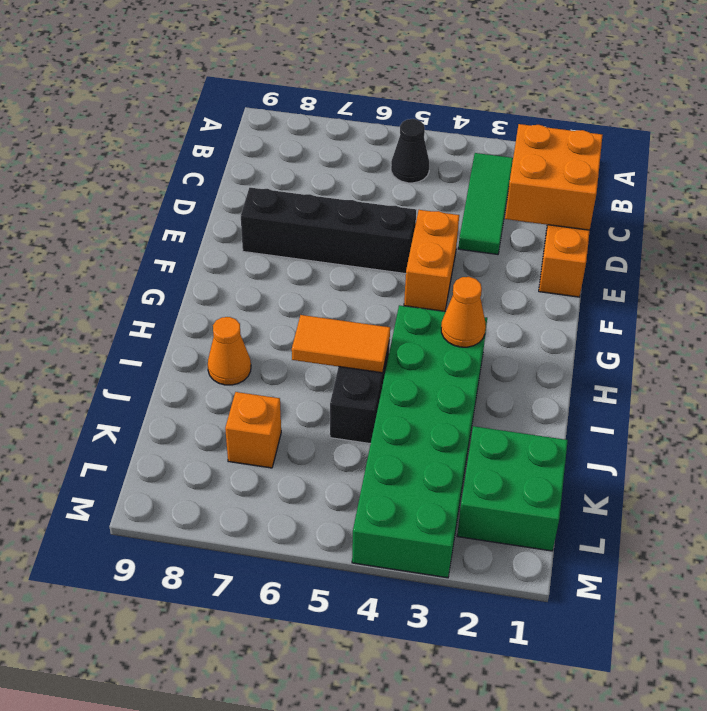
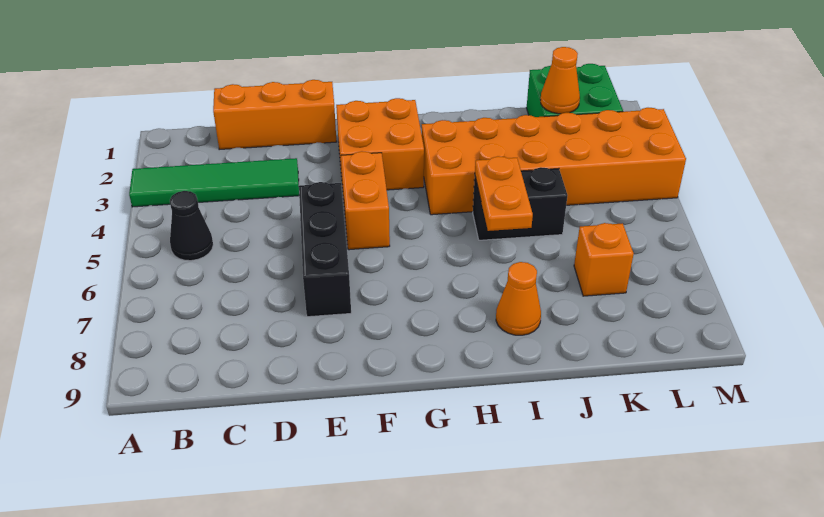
green 1x3 tile [458,153,513,254] -> green 1x4 tile [129,158,299,207]
orange 2x2 brick [505,124,603,230] -> orange 2x2 brick moved to [336,98,424,190]
orange 1x2 brick [404,210,459,312] -> orange 1x2 brick turned to [341,151,390,250]
black 1x4 brick [241,188,416,274] -> black 1x3 brick [299,182,351,317]
green 2x6 brick [352,305,487,578] -> orange 2x6 brick [422,108,686,215]
orange 1x1 cone [441,277,486,347] -> orange 1x1 cone moved to [541,47,580,114]
orange 1x2 tile [292,315,390,373] -> orange 1x2 plate [475,156,533,231]

